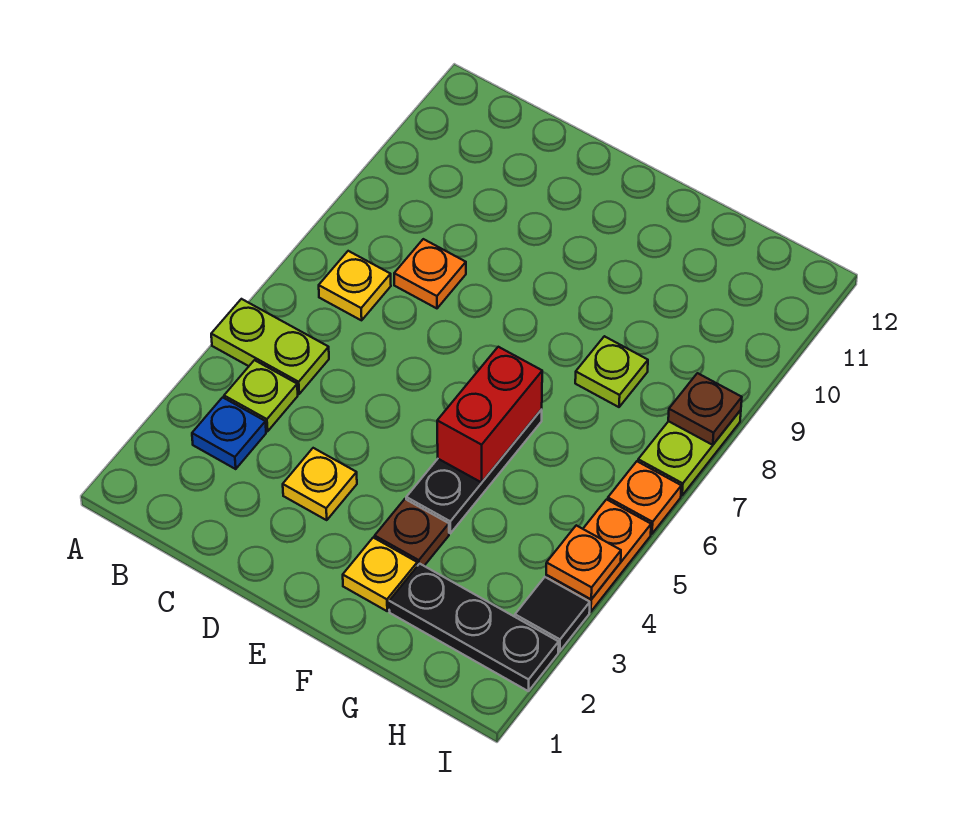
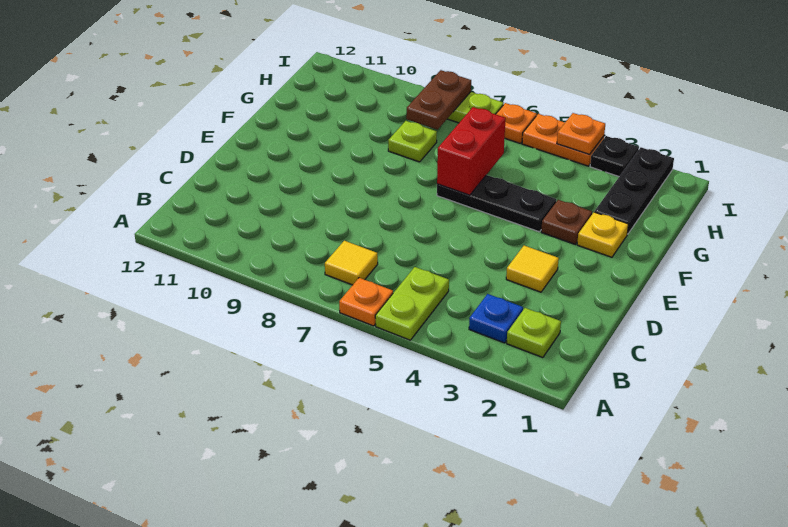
lime 1x1 plate [224,360,298,431] -> lime 1x1 plate moved to [507,308,561,358]
yellow 1x1 plate [319,251,391,320] -> yellow 1x1 tile [325,241,378,285]
orange 1x1 plate [394,239,466,308] -> orange 1x1 plate moved to [339,278,393,326]
yellow 1x1 plate [283,448,357,520] -> yellow 1x1 tile [506,246,559,292]
red 1x2 brick [437,347,542,482] -> red 1x2 brick turned to [437,107,506,195]
black 1x1 tile [515,577,590,651] -> black 1x1 plate [590,136,639,176]
brown 1x1 plate [668,373,742,445] -> brown 1x2 plate [406,70,471,130]

